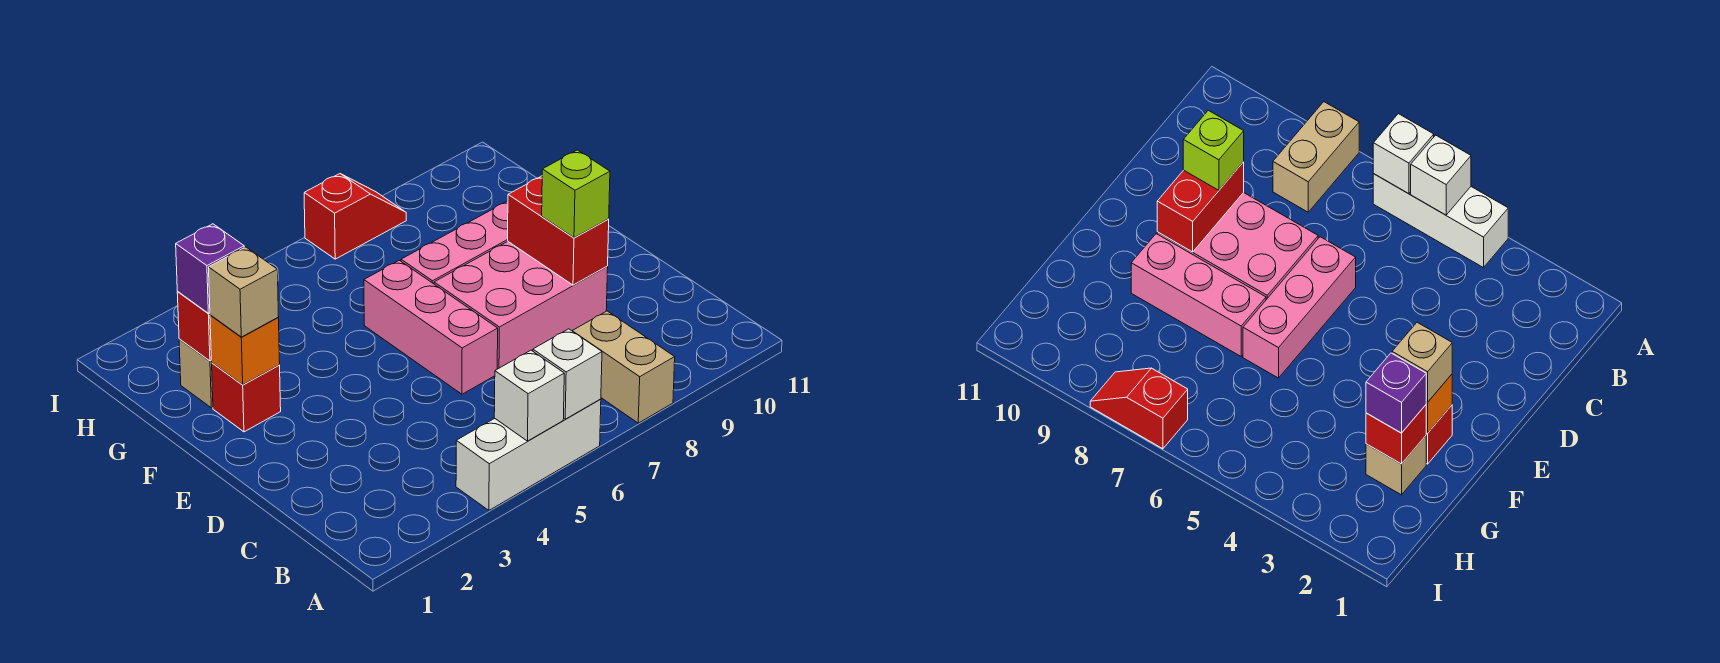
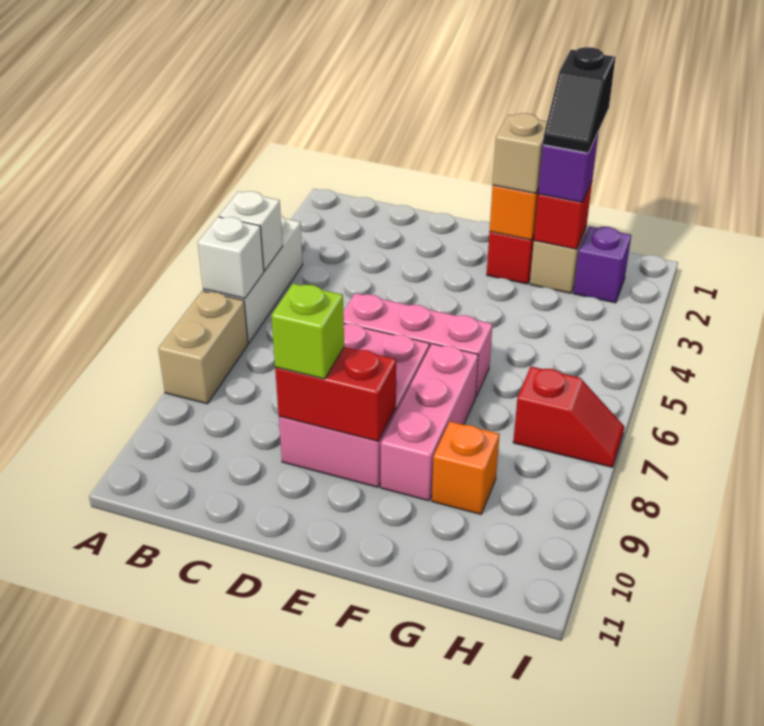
tan 1x2 brick [572,311,675,423] -> tan 1x2 brick turned to [158,291,248,404]
none -> black 1x2 slope [543,47,616,153]
none -> orange 1x1 brick [432,422,500,514]
none -> purple 1x1 brick [573,227,631,303]
red 1x2 slope [304,174,406,259] -> red 1x2 slope turned to [513,366,624,467]

